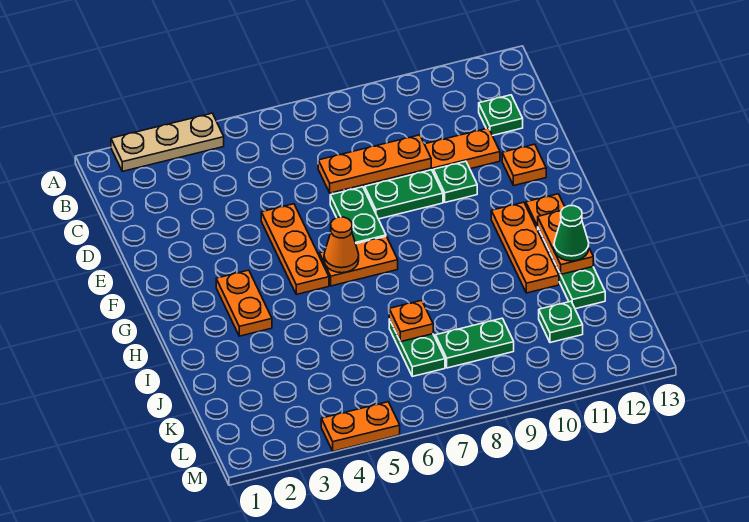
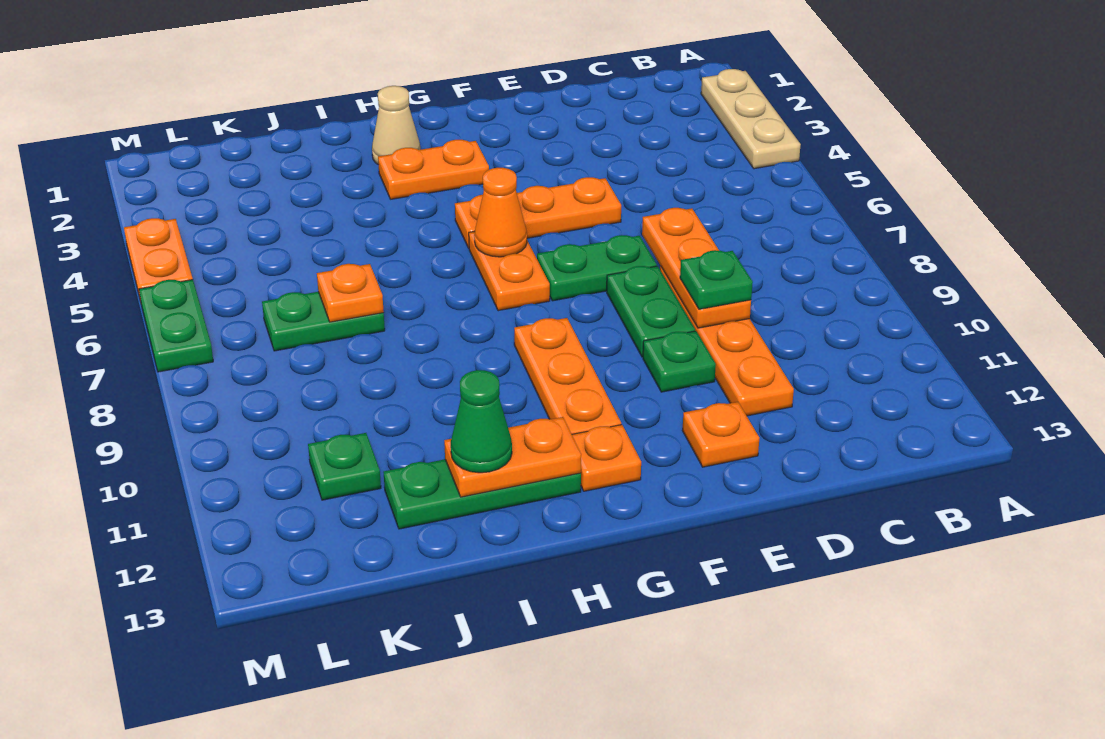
green 1x1 plate [479,95,523,135] -> green 1x1 plate moved to [680,250,753,309]
orange 1x3 plate [491,202,559,293] -> orange 1x3 plate turned to [514,318,621,434]
none -> tan 1x1 cone [372,86,421,164]
green 1x2 plate [435,318,514,368] -> green 1x2 plate moved to [139,280,213,372]

